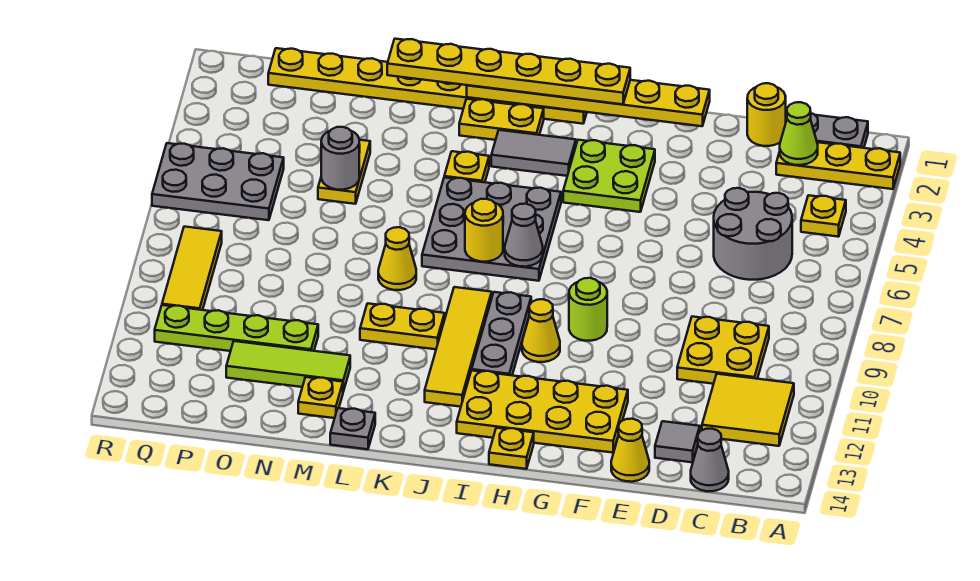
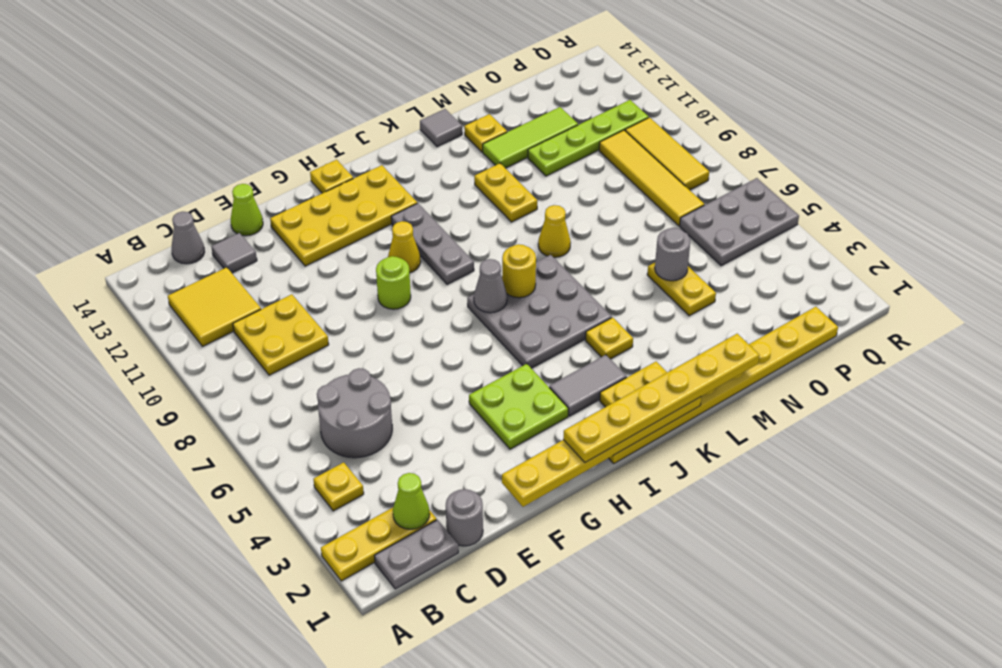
yellow 1x1 round brick [747,83,786,146] -> grey 1x1 round brick [446,489,483,546]
yellow 1x1 cone [611,419,649,482] -> lime 1x1 cone [231,184,263,236]
yellow 1x4 tile [425,287,492,407] -> yellow 1x4 tile moved to [599,130,704,226]
yellow 1x2 plate [360,303,445,349] -> yellow 1x2 plate turned to [474,163,537,222]
grey 1x1 plate [330,408,375,449] -> grey 1x1 tile [420,109,462,147]

